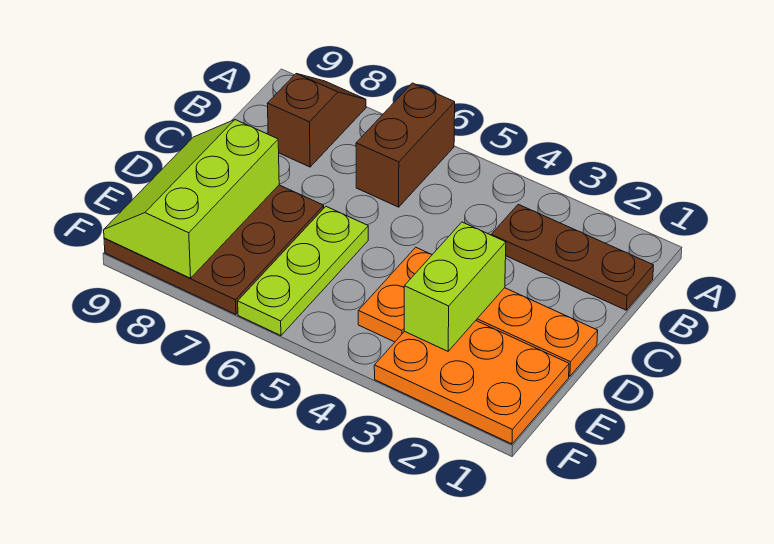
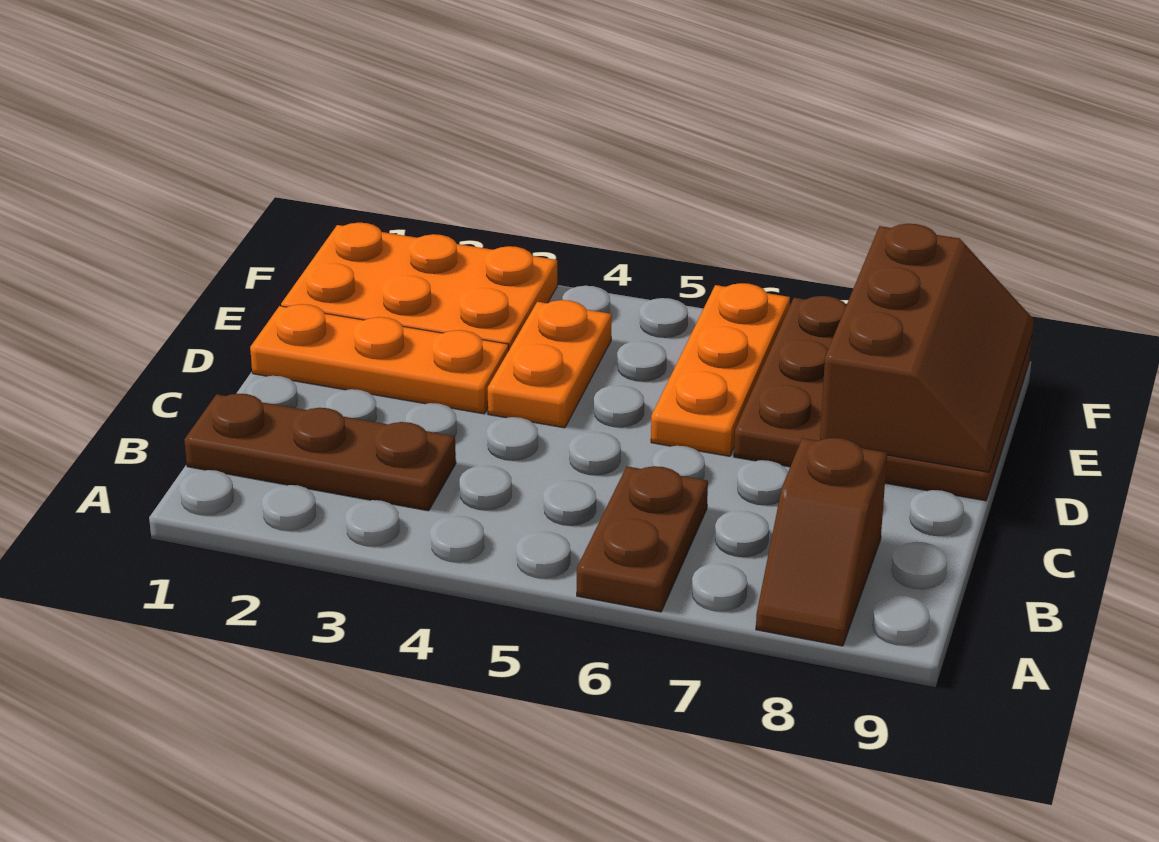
brown 1x2 brick [356,83,455,207] -> brown 1x2 plate [577,466,708,612]
lime 1x2 brick [404,222,506,351] -> none
lime 1x3 plate [238,207,368,336] -> orange 1x3 plate [651,283,790,456]
lime 2x3 slope [104,120,279,278] -> brown 2x3 slope [820,224,1034,472]

